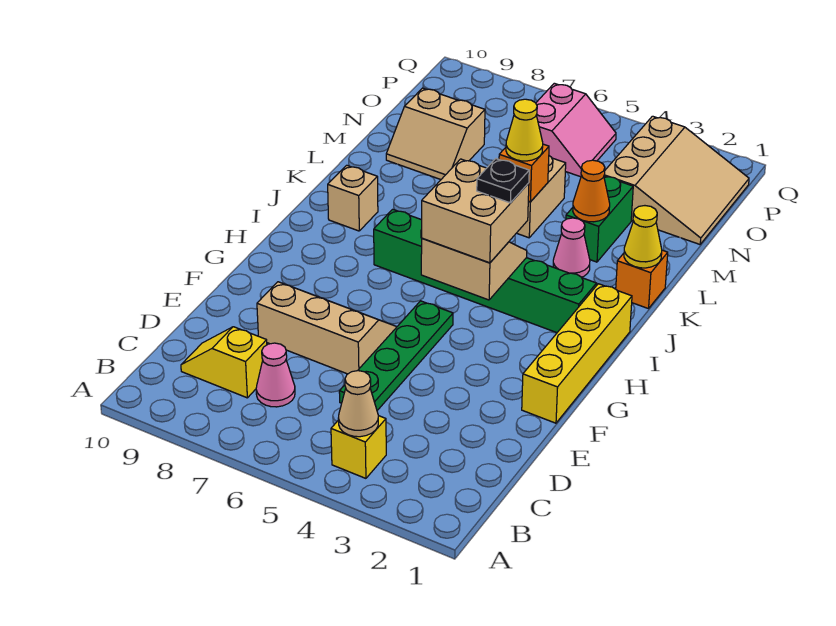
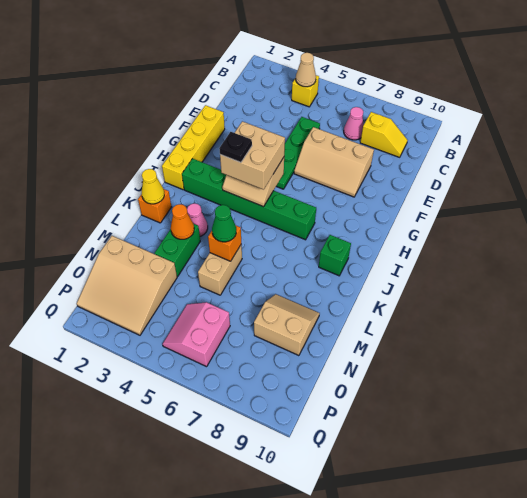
tan 1x1 brick [328,165,378,231] -> green 1x1 brick [319,235,351,276]
yellow 1x1 cone [506,99,543,161] -> green 1x1 cone [212,205,236,242]
tan 3x3 slope [604,116,749,244] -> tan 3x3 slope turned to [77,236,177,335]

